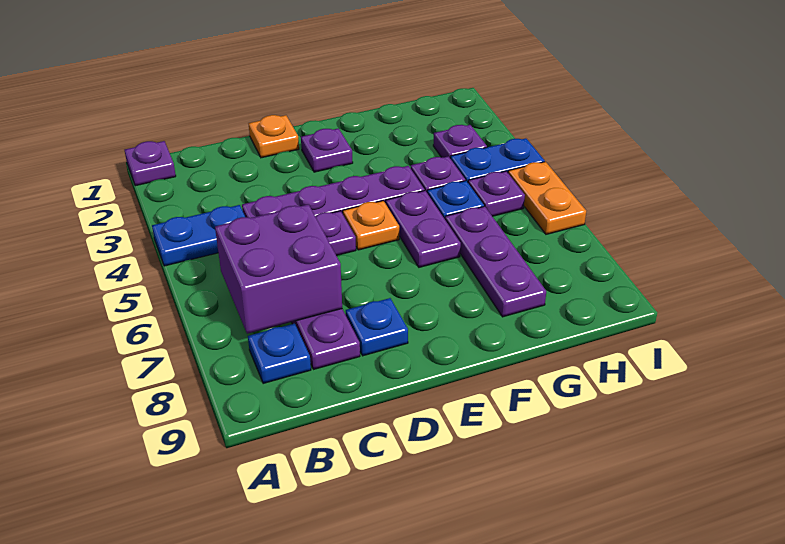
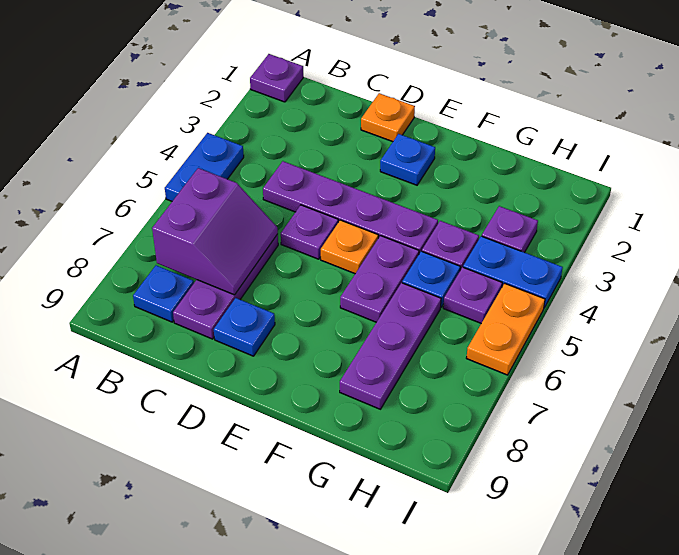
blue 1x2 plate [152,205,245,266] -> blue 1x2 plate turned to [165,133,244,201]
purple 2x2 brick [215,204,342,334] -> purple 2x2 slope [152,168,278,295]
purple 1x1 plate [301,128,353,172] -> blue 1x1 plate [380,134,435,185]

